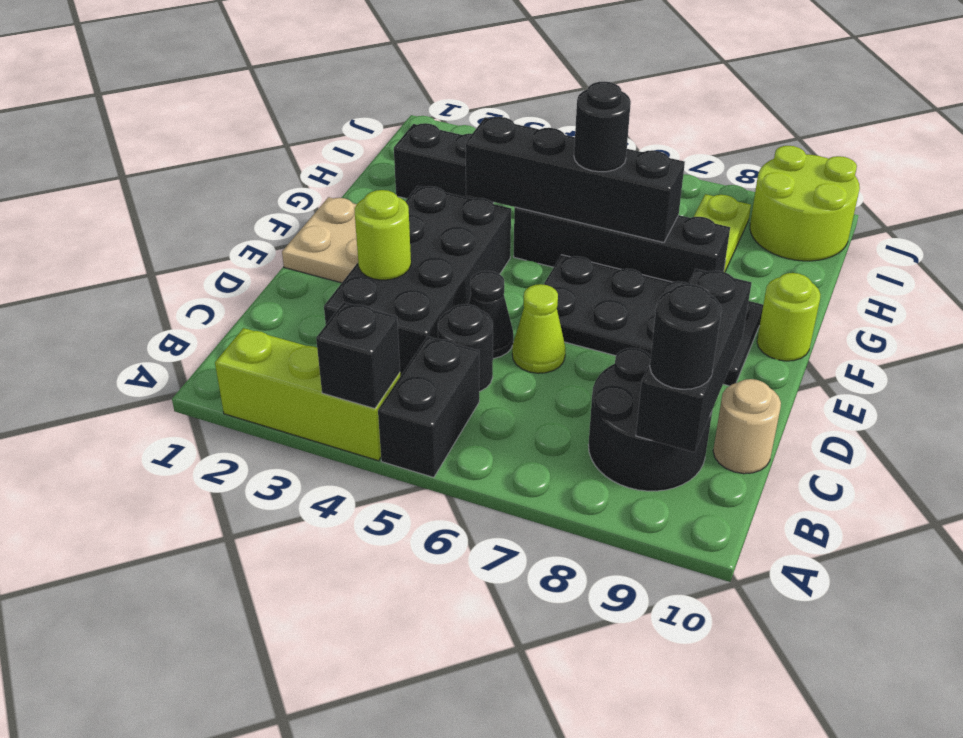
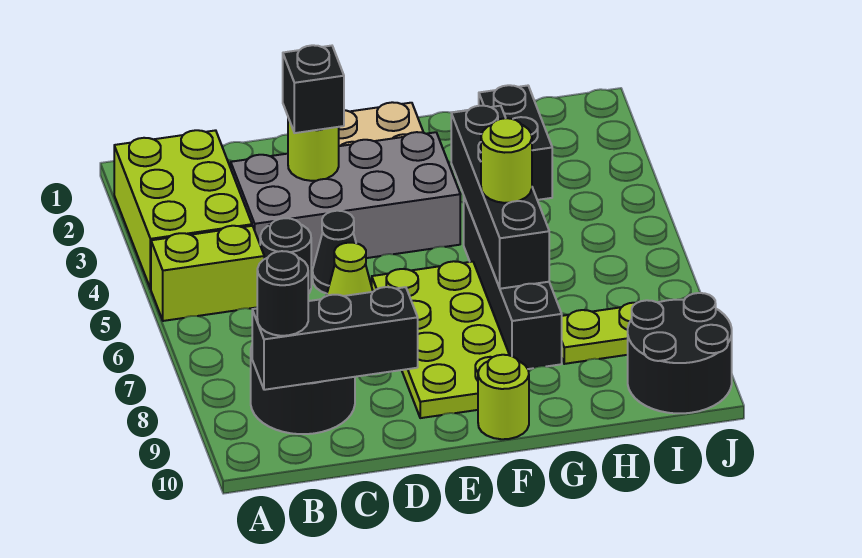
lime 1x3 brick [215,328,400,461] -> lime 2x3 brick [114,130,252,289]
black 1x1 brick [316,302,400,409] -> black 1x1 brick moved to [283,45,344,133]
black 1x2 brick [378,337,479,477] -> lime 1x2 brick [151,226,264,321]
black 2x4 brick [324,186,511,376] -> grey 2x4 brick [231,132,460,266]
tan 1x1 round brick [713,379,781,474] -> none
black 2x4 plate [544,255,763,386] -> lime 2x4 plate [372,261,509,418]
black 1x1 round brick [574,82,631,172] -> lime 1x1 round brick [481,118,532,203]
lime 2x2 round brick [750,146,860,261] -> black 2x2 round brick [628,293,732,413]

